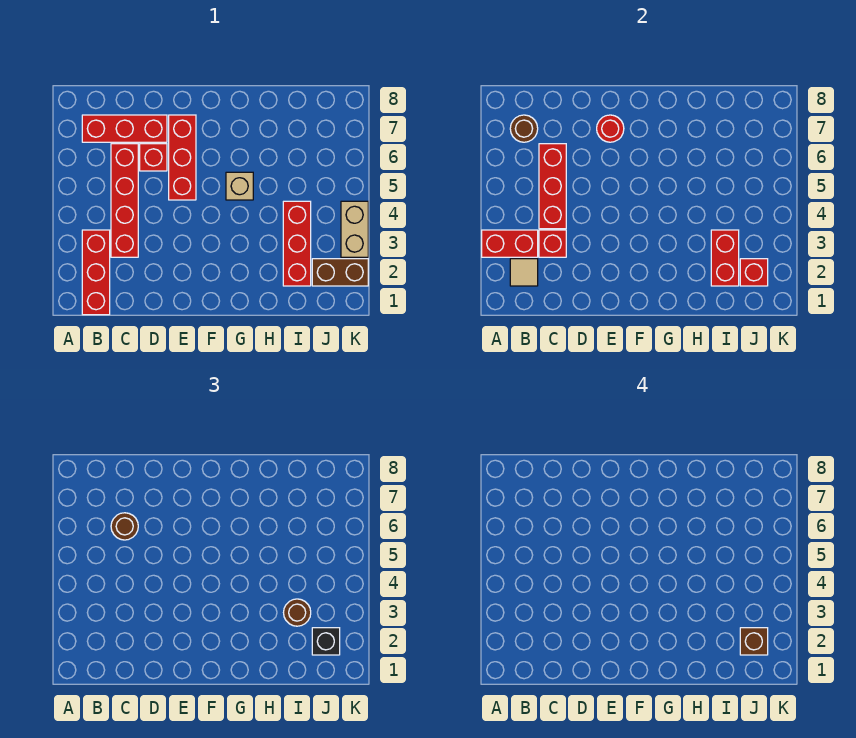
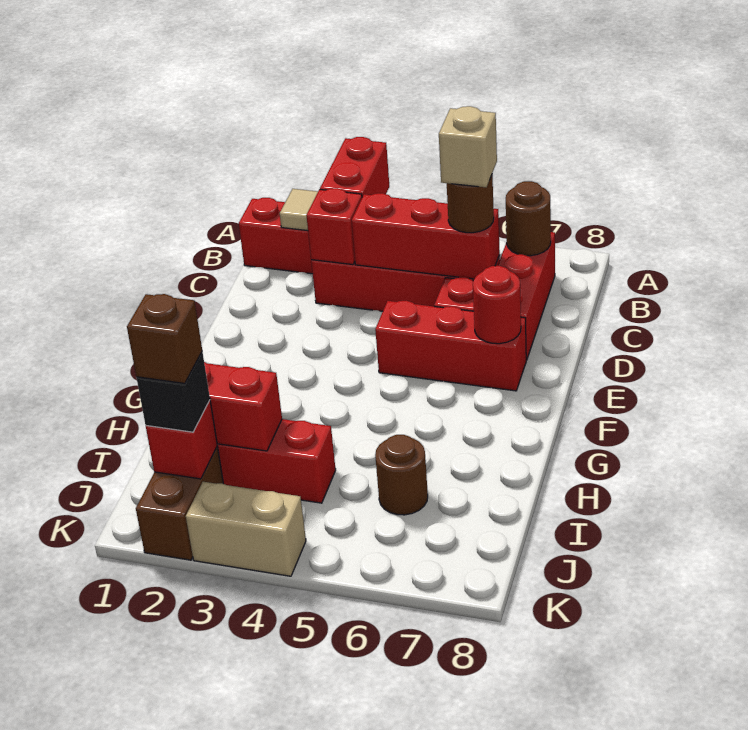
tan 1x1 brick [226,172,253,200] -> tan 1x1 brick moved to [439,106,497,187]
brown 1x1 round brick [284,599,311,626] -> brown 1x1 round brick moved to [375,435,428,515]

